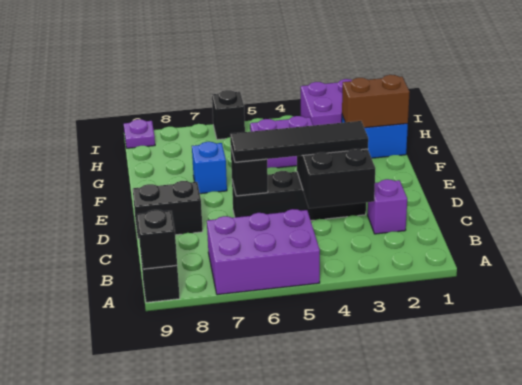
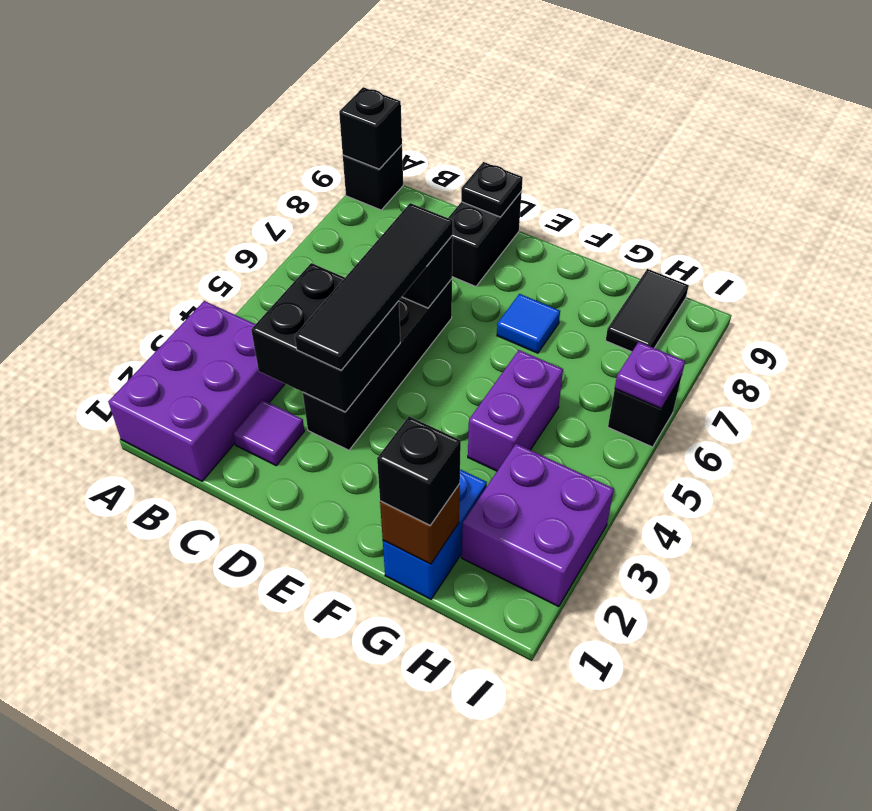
purple 2x3 brick [207,209,320,295] -> purple 2x3 brick moved to [108,301,285,481]
purple 1x1 brick [368,179,407,234] -> purple 1x1 tile [233,400,304,465]
none -> black 1x1 plate [461,162,523,217]
blue 1x1 brick [192,142,227,194] -> blue 1x1 tile [497,294,560,353]
brown 1x2 brick [342,75,410,128] -> brown 1x1 brick [380,484,460,564]
none -> black 1x1 brick [377,416,461,525]
none -> black 1x2 tile [606,269,689,352]
purple 1x1 plate [124,119,155,148] -> purple 1x1 plate moved to [615,342,685,409]

